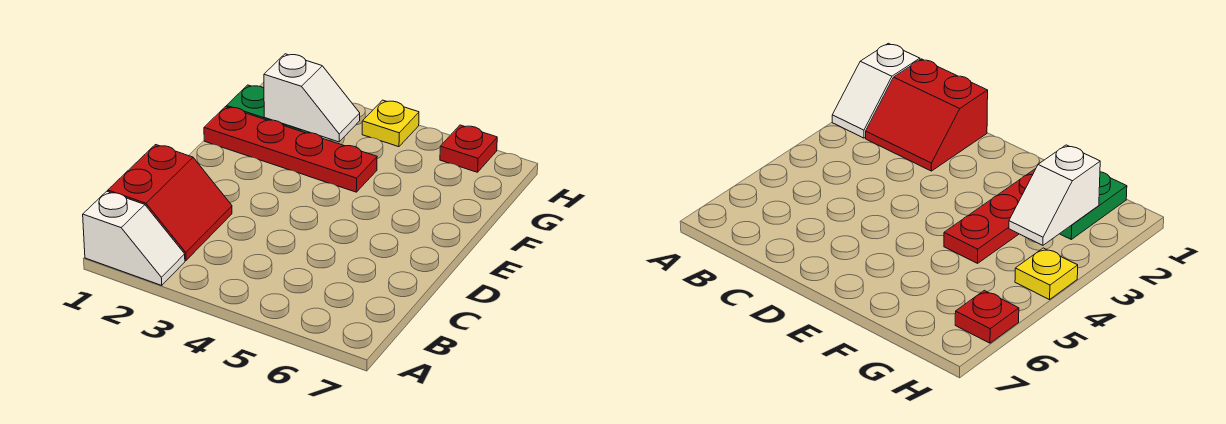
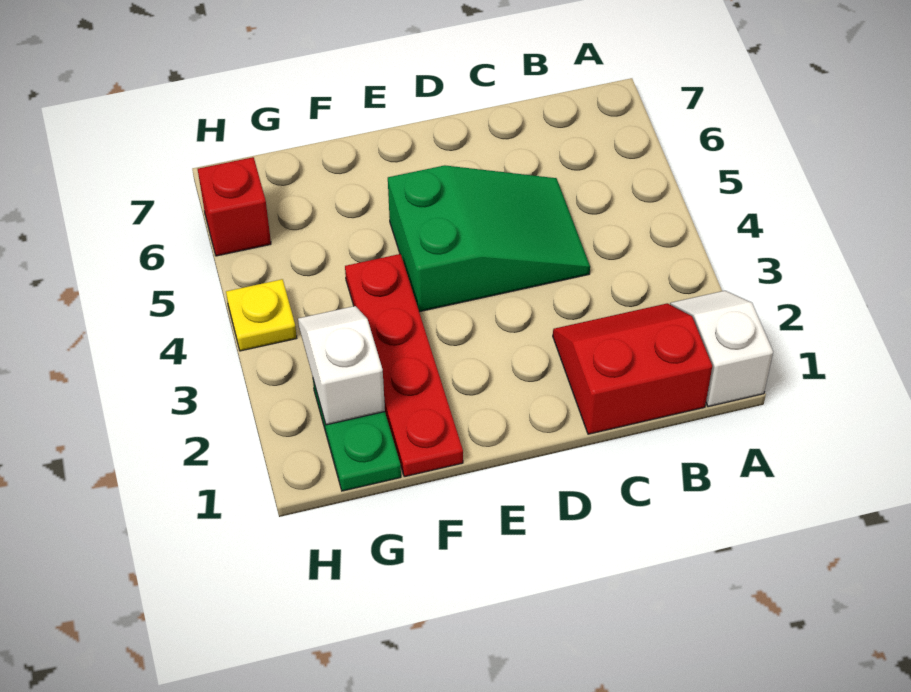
none -> green 2x3 slope [388,165,590,312]
red 1x1 plate [440,125,497,172] -> red 1x1 brick [198,157,271,256]

